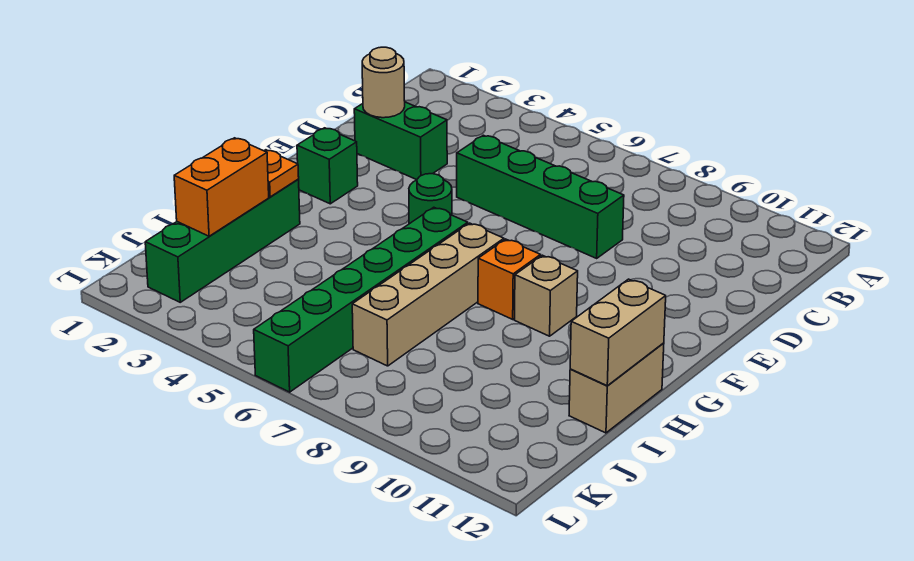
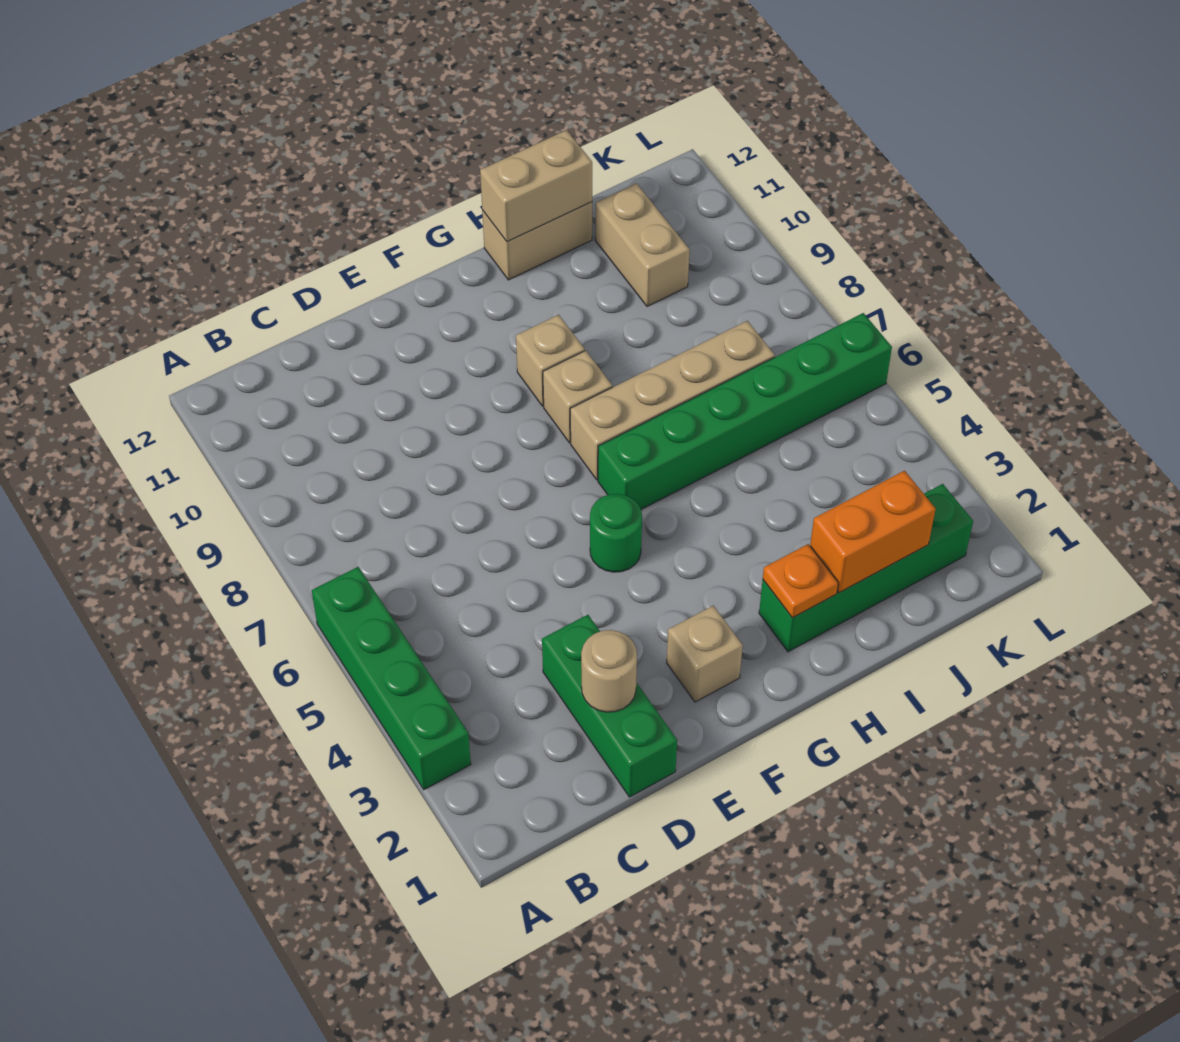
green 1x2 brick [354,102,447,180] -> green 1x3 brick [542,615,677,797]
green 1x4 brick [457,135,624,258] -> green 1x4 brick moved to [312,567,471,789]
green 1x1 brick [297,128,358,204] -> tan 1x1 brick [667,606,743,702]
orange 1x1 brick [478,239,541,319] -> tan 1x1 brick [543,351,612,443]
none -> tan 1x2 brick [595,183,690,306]

